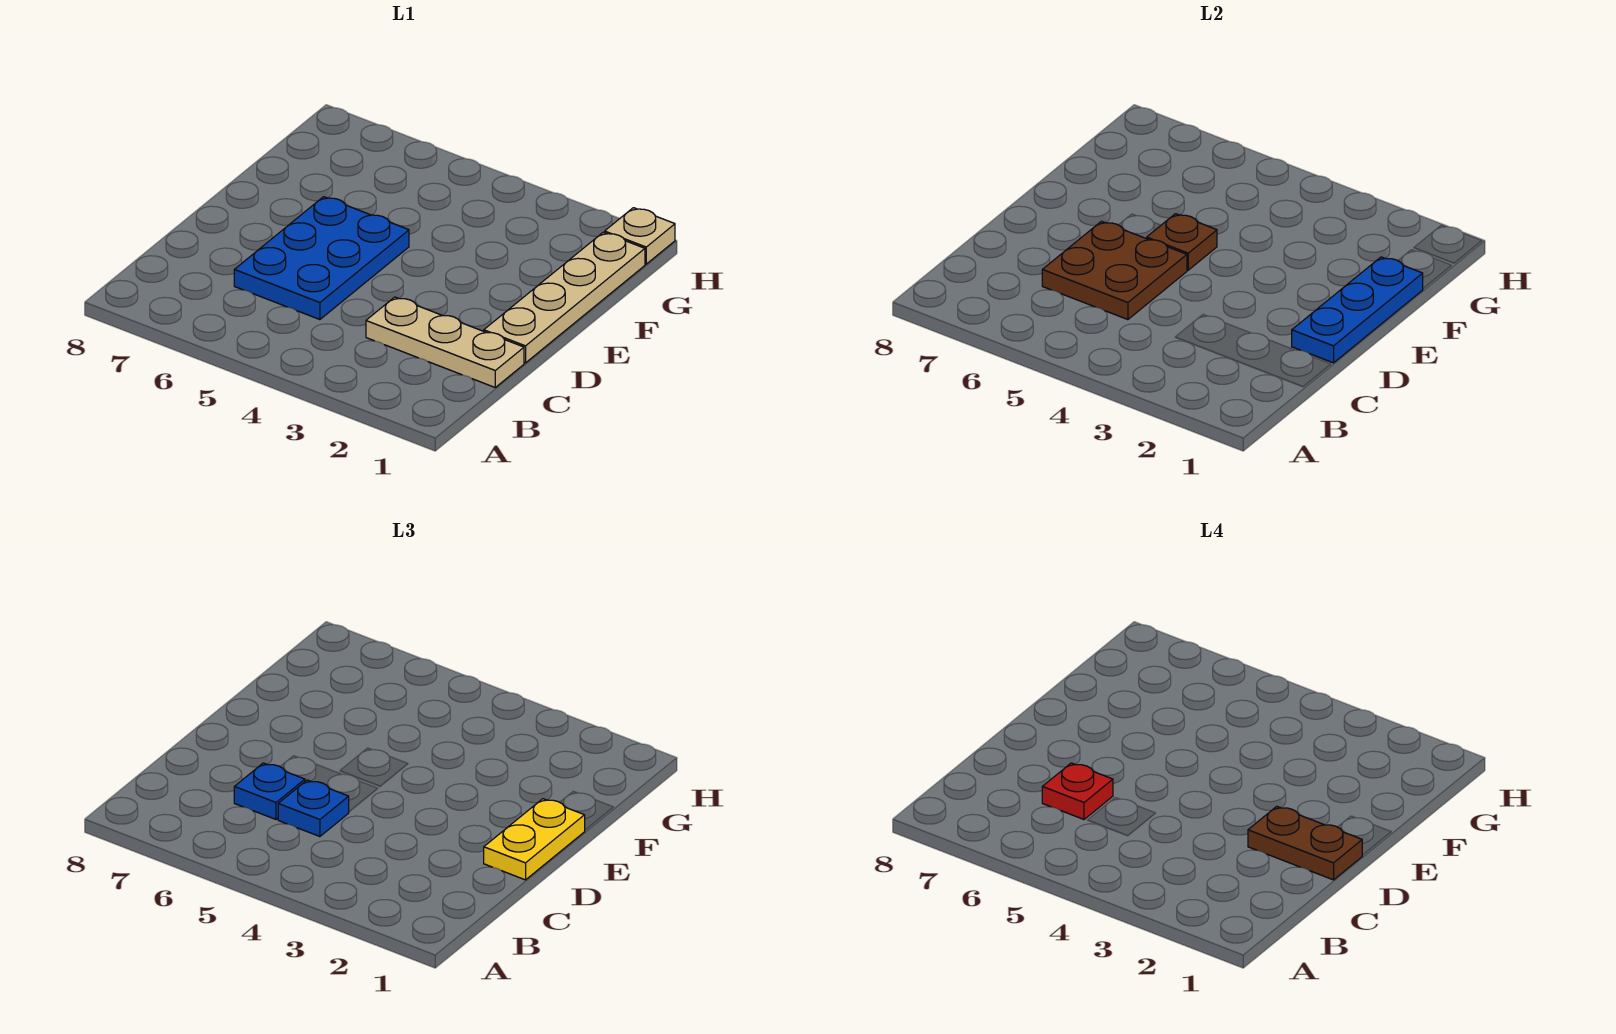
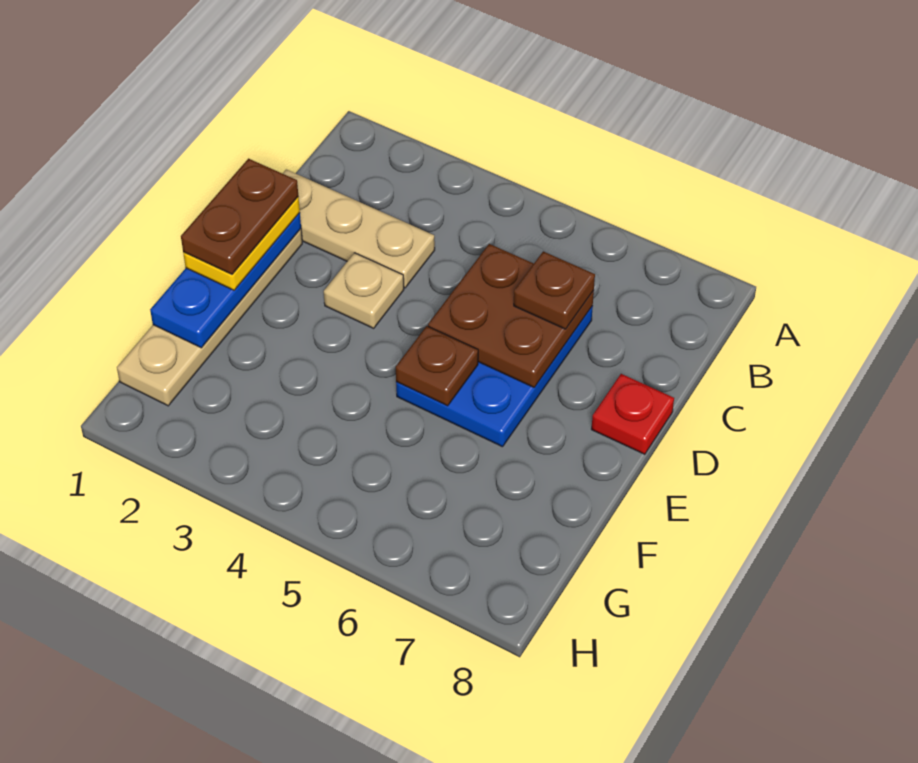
blue 1x1 plate [278,780,349,837] -> none
blue 1x1 plate [234,763,305,819] -> brown 1x1 plate [514,251,595,329]
red 1x1 plate [1042,763,1113,819] -> red 1x1 plate moved to [591,374,674,454]
brown 1x2 plate [1248,806,1362,880] -> brown 1x2 plate turned to [181,159,298,275]
tan 1x1 plate [605,208,675,264] -> tan 1x1 plate moved to [324,253,404,328]

